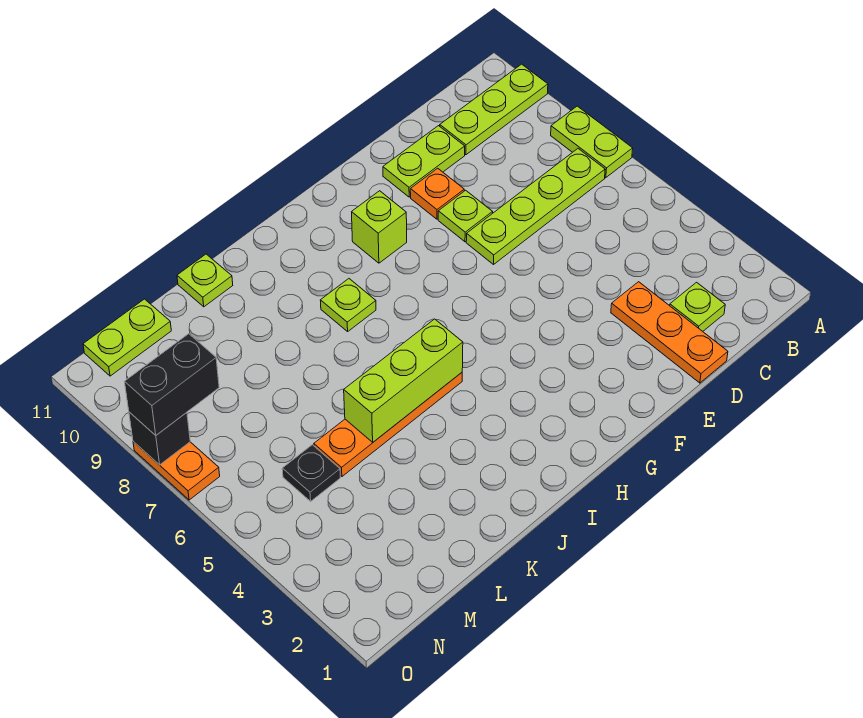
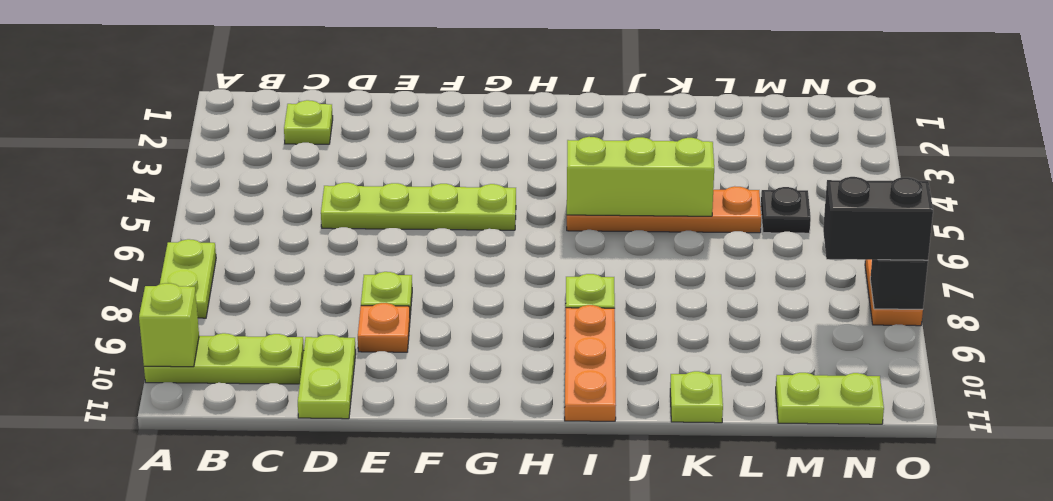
lime 1x4 plate [466,149,605,264] -> lime 1x4 plate moved to [321,183,516,230]
orange 1x3 plate [611,282,728,383] -> orange 1x3 plate moved to [565,305,616,421]
lime 1x2 plate [383,126,465,197] -> lime 1x2 plate turned to [298,335,356,419]
lime 1x1 brick [352,191,407,263] -> lime 1x1 brick moved to [139,283,199,367]

